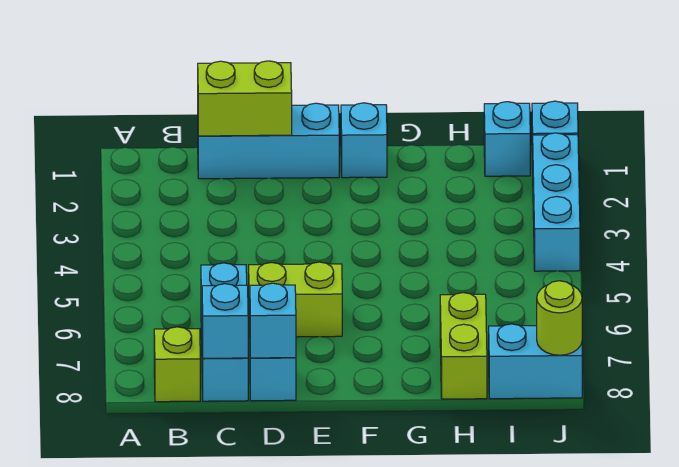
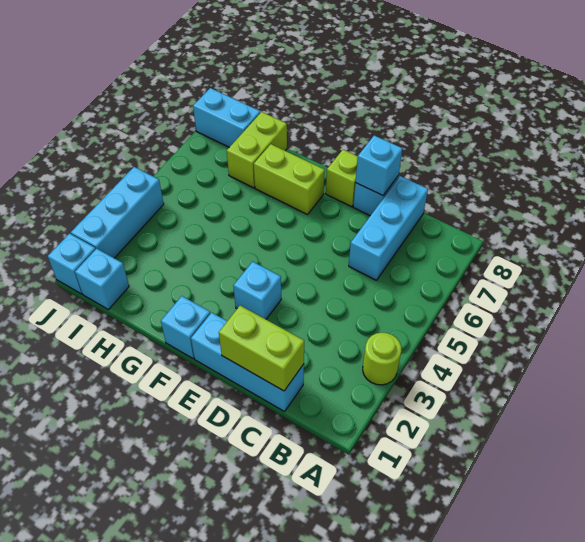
lime 1x1 brick [154,327,200,402] -> lime 1x1 brick moved to [326,150,358,207]
cyan 1x1 brick [202,284,248,358] -> cyan 1x1 brick moved to [233,262,281,319]
lime 1x2 brick [249,262,342,337] -> lime 1x2 brick moved to [254,144,325,215]
lime 1x1 round brick [537,281,582,355] -> lime 1x1 round brick moved to [363,332,401,385]

